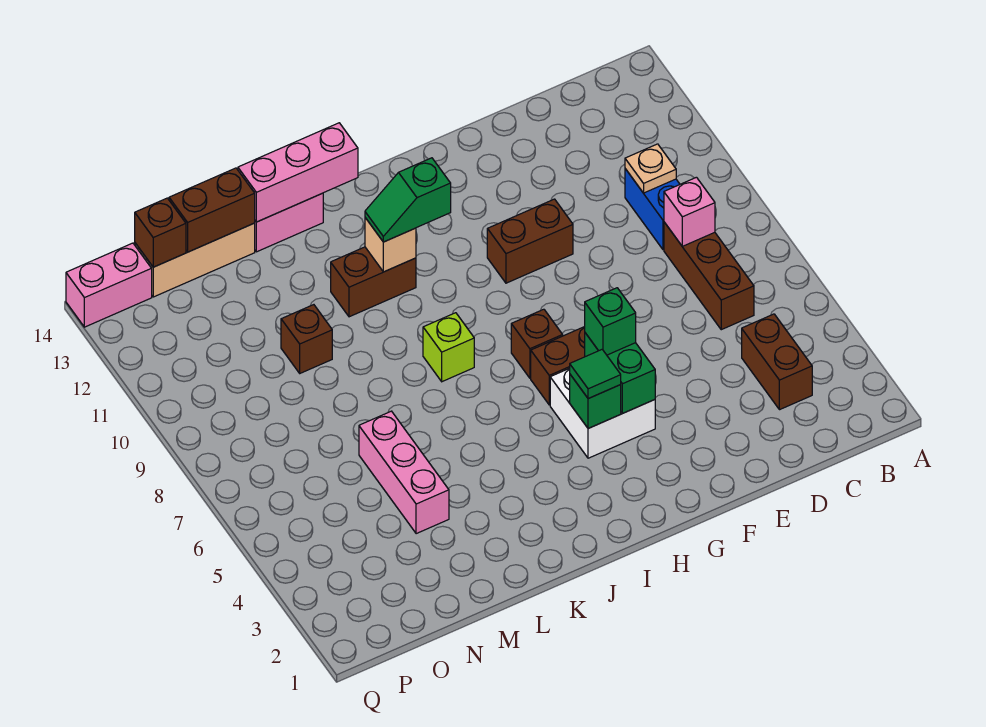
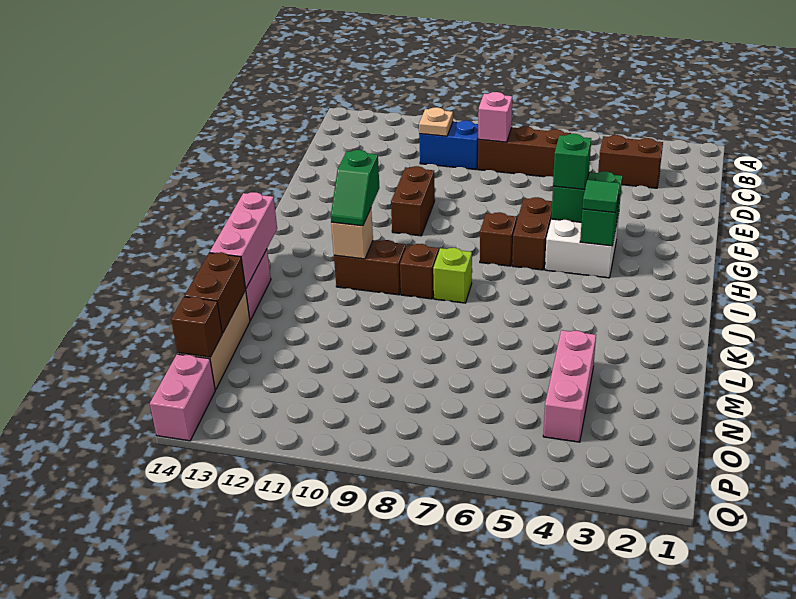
brown 1x2 brick [331,247,416,317] -> brown 1x2 brick turned to [334,240,406,295]
pink 1x3 brick [359,411,449,534] -> pink 1x3 brick turned to [543,330,596,442]
brown 1x1 brick [281,305,332,373] -> brown 1x1 brick moved to [400,244,439,299]

